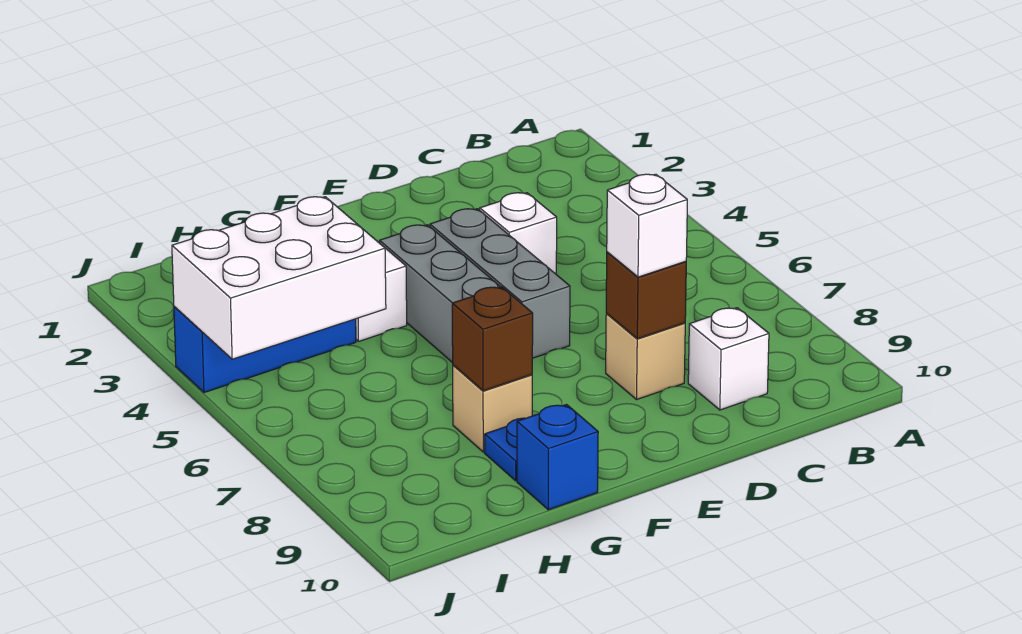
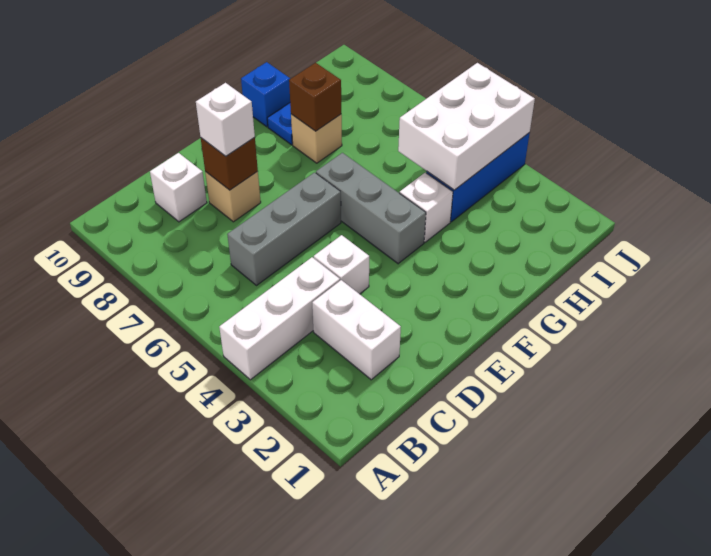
none -> white 1x3 brick [219,257,340,380]
none -> white 1x2 brick [312,280,401,380]
grey 1x3 brick [430,209,570,358] -> grey 1x3 brick turned to [227,173,341,285]

